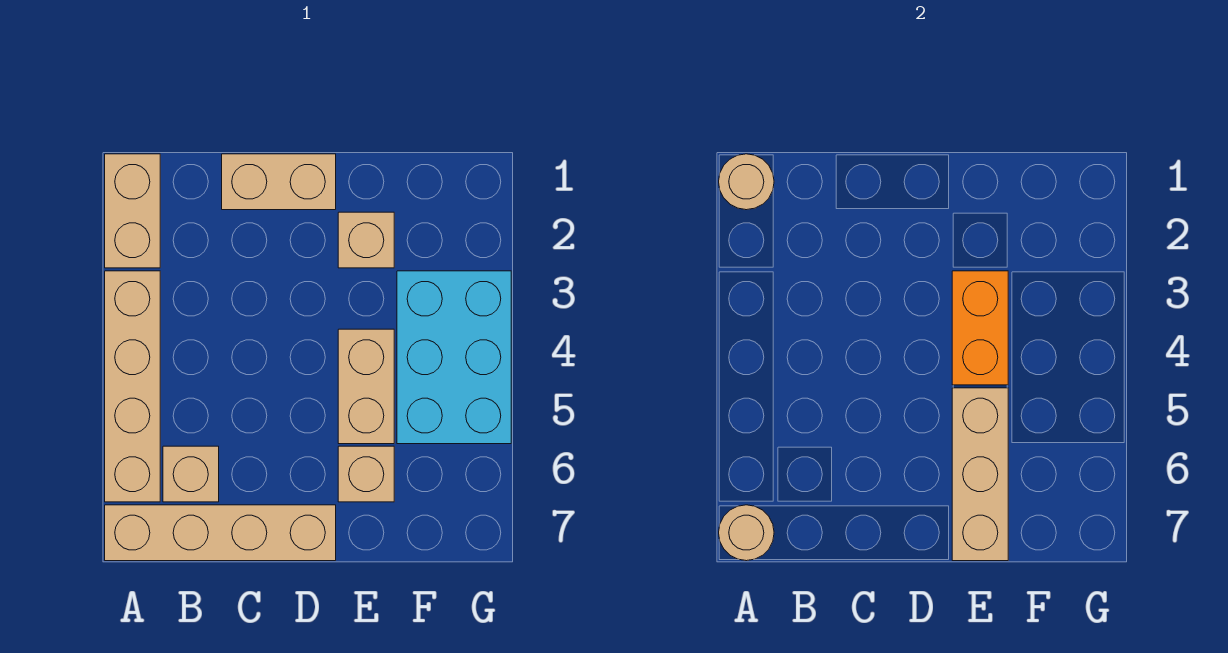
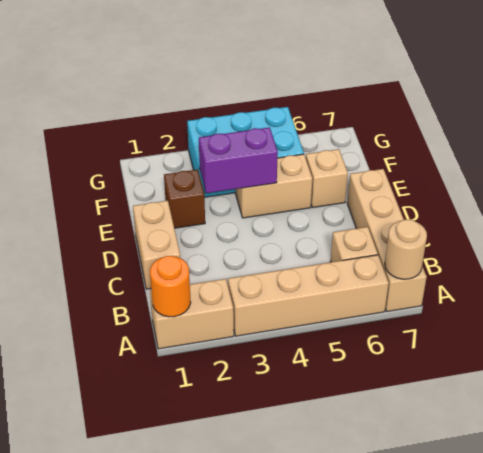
tan 1x1 round brick [719,154,774,210] -> orange 1x1 round brick [150,256,191,317]
tan 1x1 brick [338,212,394,268] -> brown 1x1 brick [164,170,205,228]
orange 1x2 brick [952,271,1008,385] -> purple 1x2 brick [199,127,278,193]
tan 1x3 brick [952,388,1008,561] -> none

